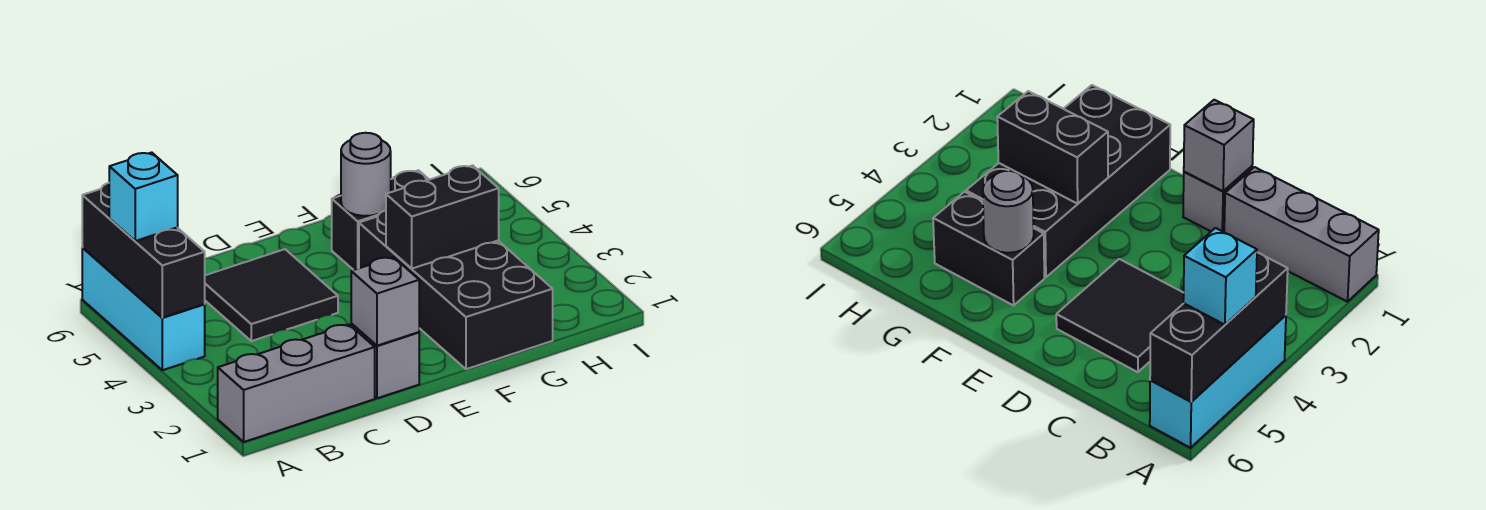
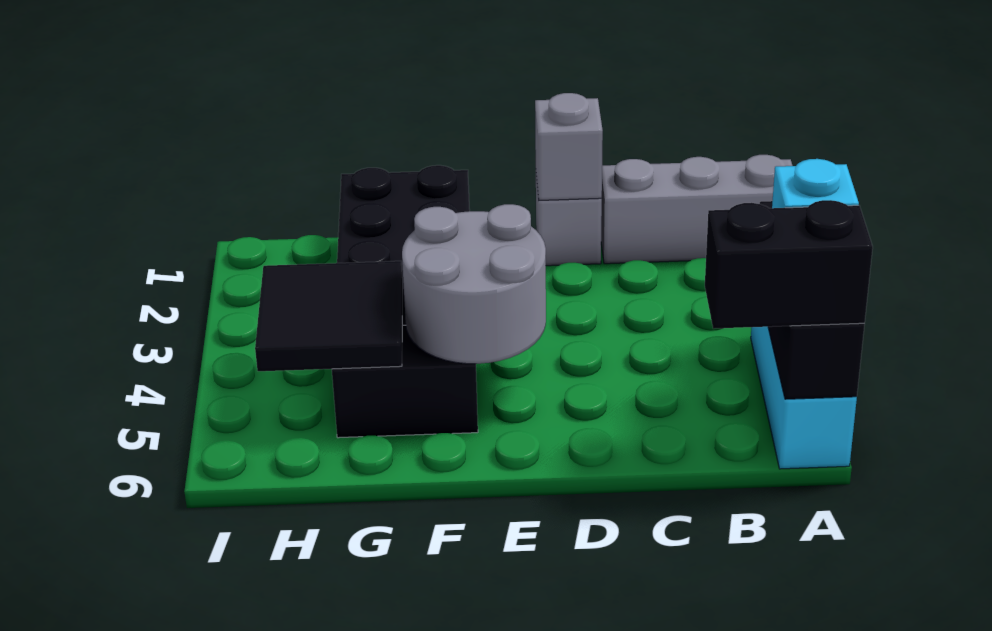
black 2x2 tile [205,249,338,341] -> black 2x2 tile moved to [255,261,402,371]
black 1x2 brick [386,166,499,269] -> black 1x2 brick moved to [705,200,873,329]
grey 1x1 round brick [341,133,391,216] -> grey 2x2 round brick [402,204,546,364]

